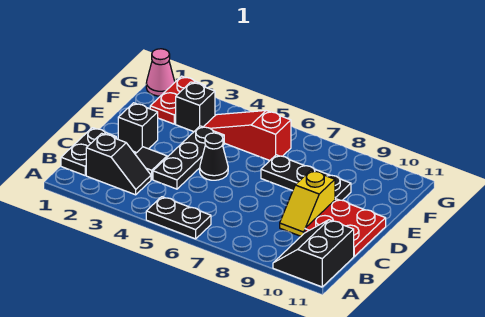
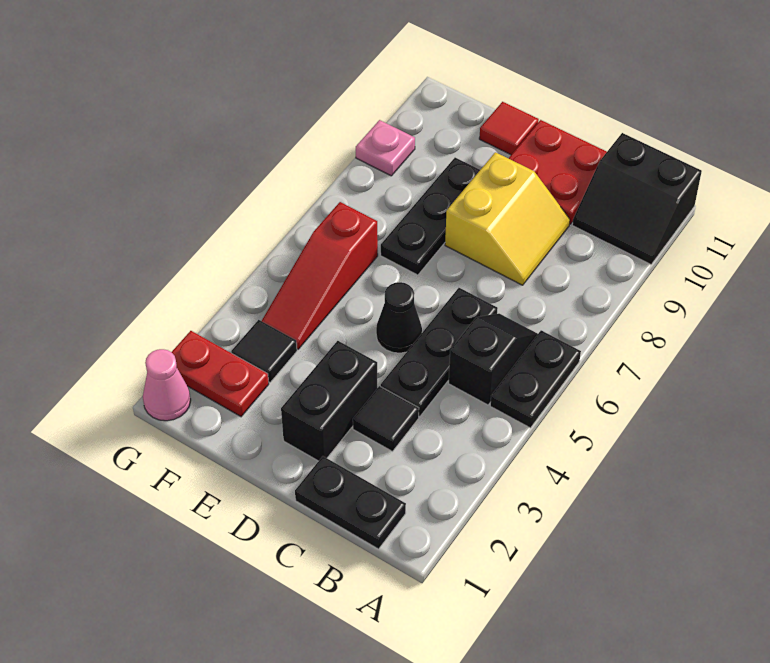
black 1x2 slope [86,133,151,195] -> black 1x2 slope moved to [449,314,538,405]
black 1x3 plate [153,126,224,189] -> black 1x3 plate turned to [381,288,498,416]
yellow 1x2 slope [280,170,335,236] -> yellow 2x2 slope [445,152,570,285]
black 1x1 brick [118,103,158,153] -> black 1x2 brick [281,341,377,461]
none -> red 1x1 tile [479,102,539,155]
black 1x1 brick [176,82,215,132] -> black 1x1 tile [231,320,297,382]
none -> pink 1x1 plate [356,120,415,176]

